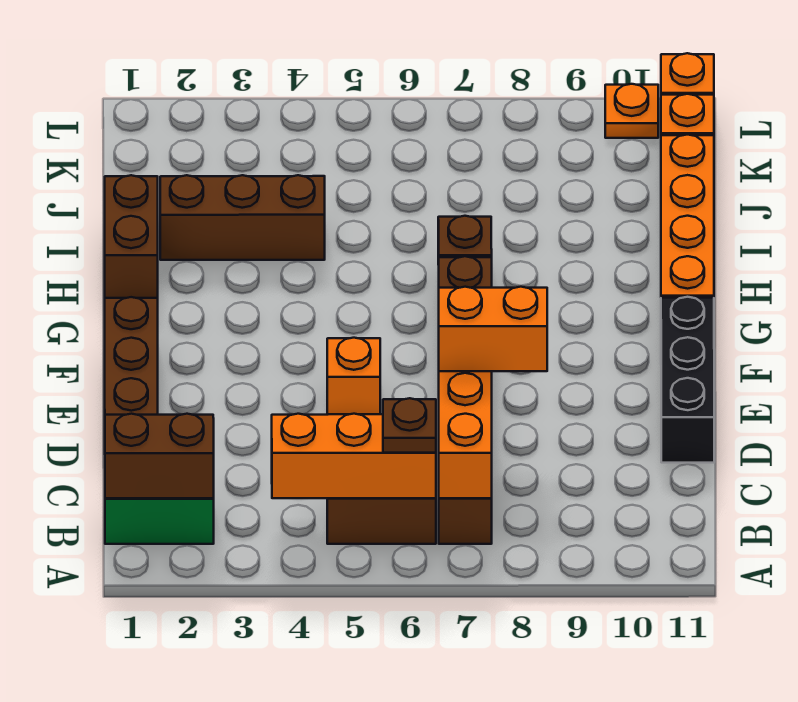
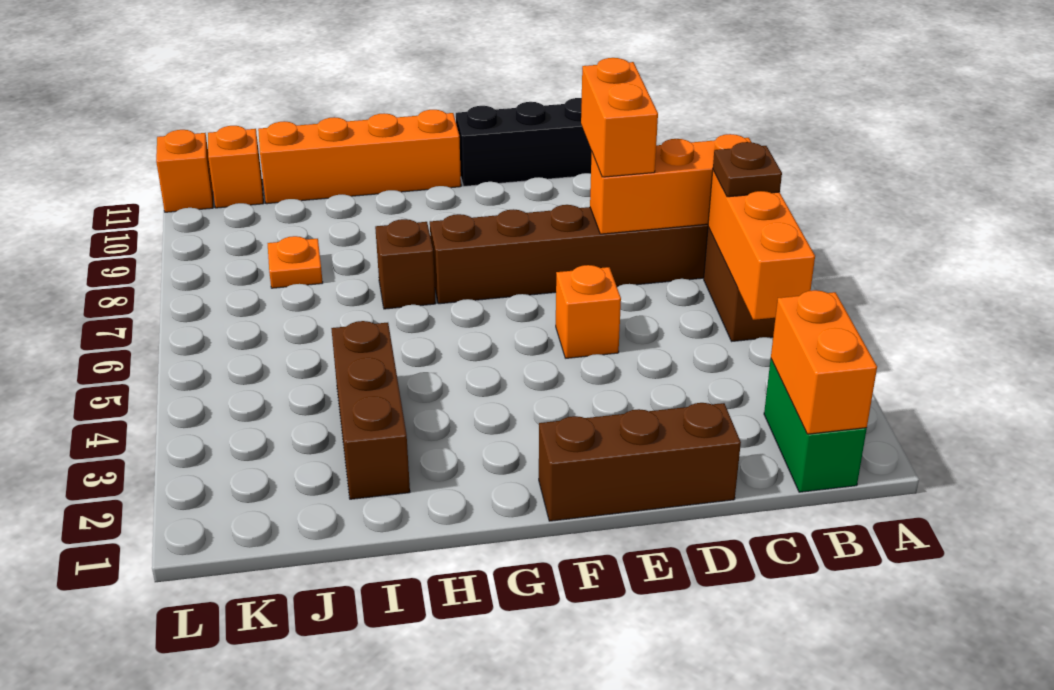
brown 1x2 brick [105,414,214,498] -> orange 1x2 brick [771,290,877,434]
brown 1x2 brick [105,175,158,298] -> none
orange 1x1 plate [605,84,658,138] -> orange 1x1 plate moved to [268,236,323,288]

